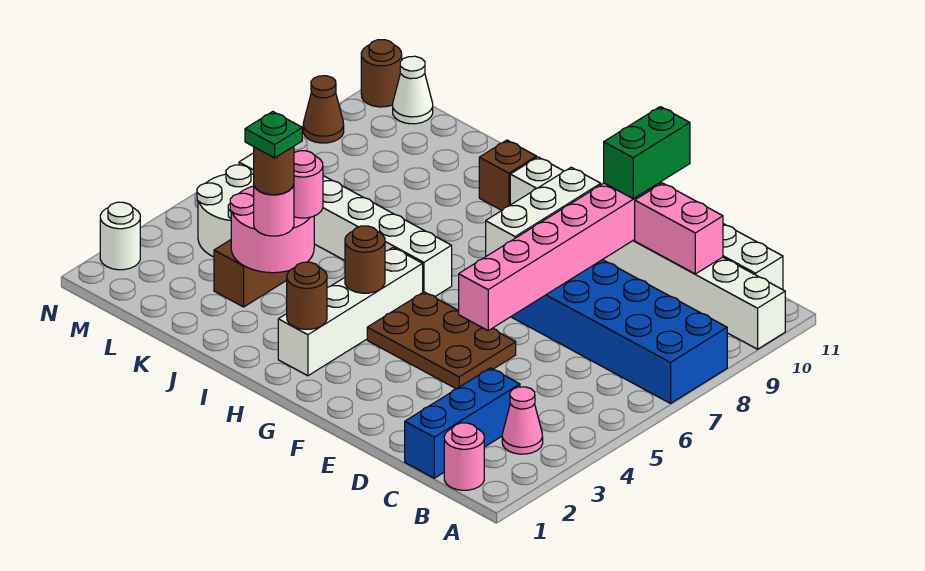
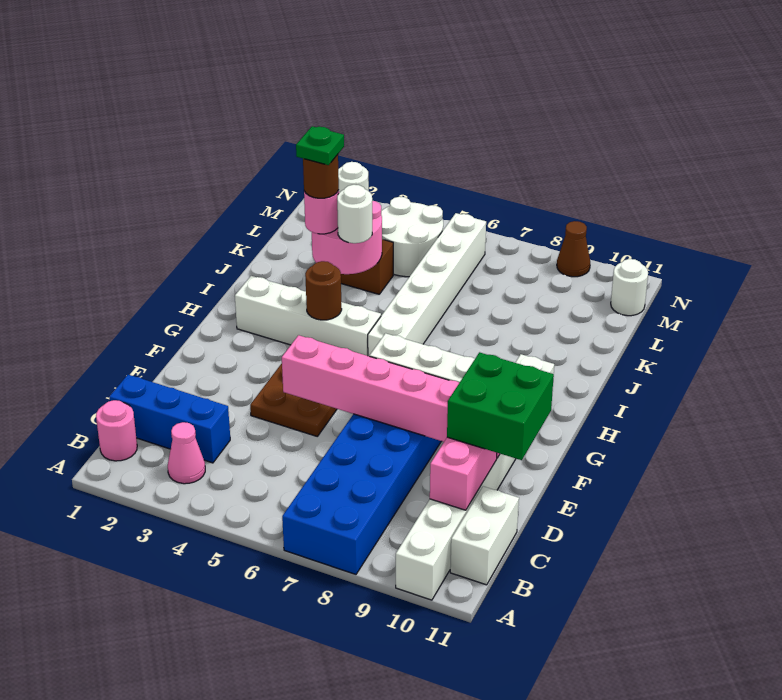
green 1x2 brick [604,107,690,199] -> green 2x2 brick [447,352,554,460]
brown 1x1 round brick [287,262,327,329] -> none
brown 1x1 brick [479,140,537,210] -> none
pink 1x1 round brick [294,151,323,218] -> white 1x1 round brick [337,185,372,243]
white 1x1 cone [393,56,433,124] -> white 1x1 round brick [611,259,648,316]
brown 1x1 round brick [361,40,402,107] -> none

